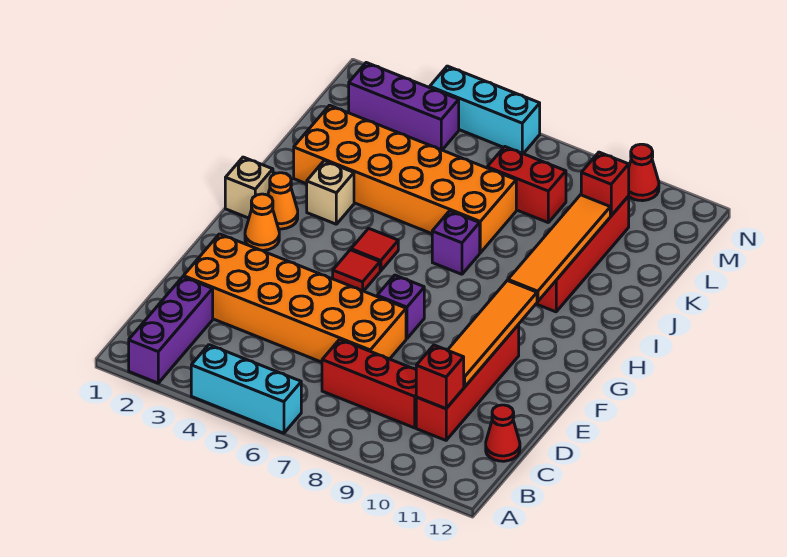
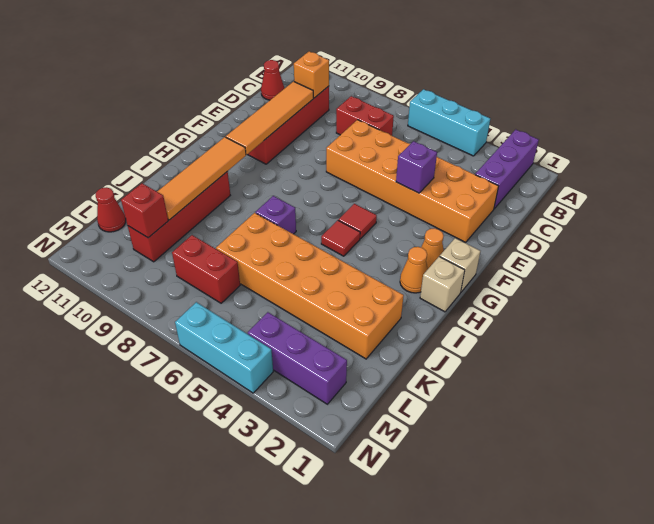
red 1x3 brick [322,339,416,428] -> red 1x2 brick [336,96,394,136]
red 1x1 brick [416,345,464,409] -> orange 1x1 brick [294,51,329,98]
purple 1x1 brick [377,275,424,339] -> purple 1x1 brick moved to [396,141,437,193]
tan 1x1 brick [307,161,354,224] -> tan 1x1 brick moved to [440,238,480,292]
red 1x1 cone [629,144,659,201] -> red 1x1 cone moved to [96,187,126,232]

